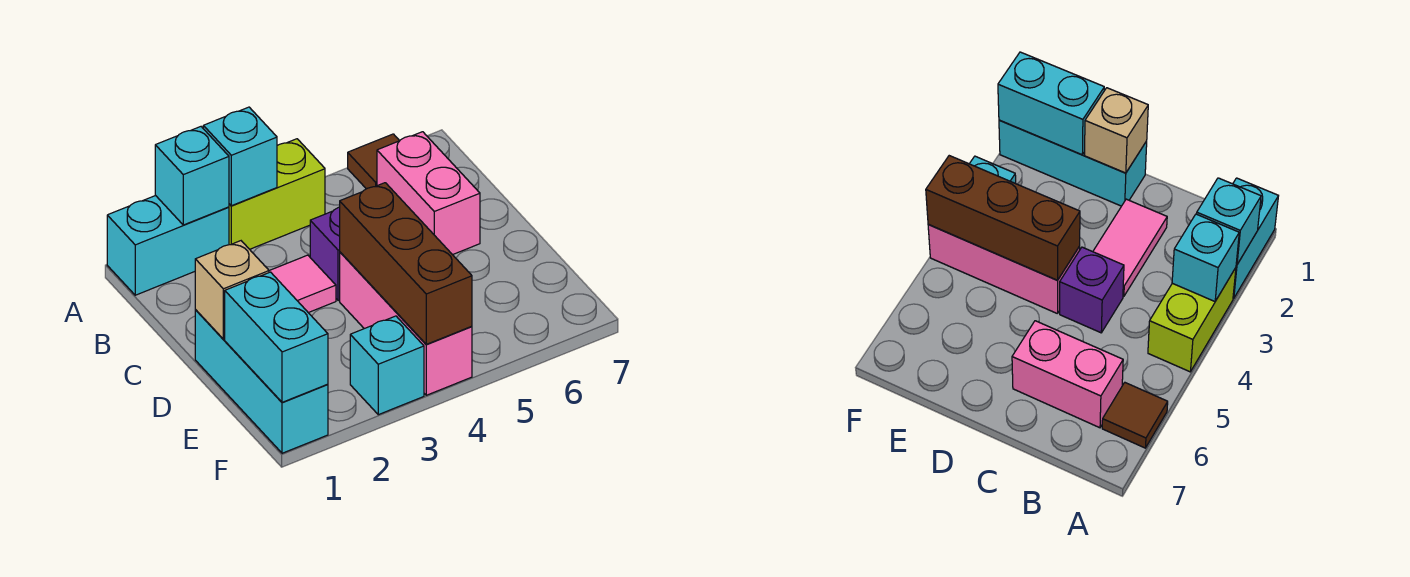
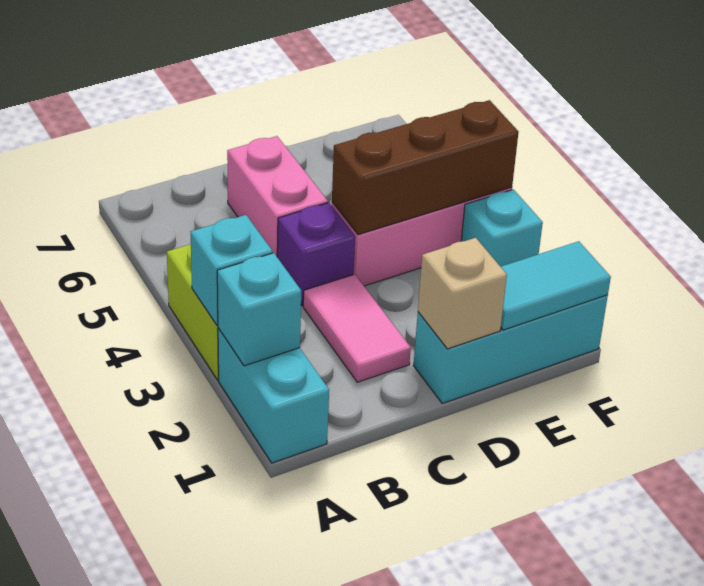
brown 1x1 tile [348,134,399,189] -> none
pink 1x2 brick [377,132,480,255] -> pink 1x2 brick turned to [227,136,328,256]
cyan 1x2 brick [225,272,328,402] -> cyan 1x2 tile [501,241,611,330]

